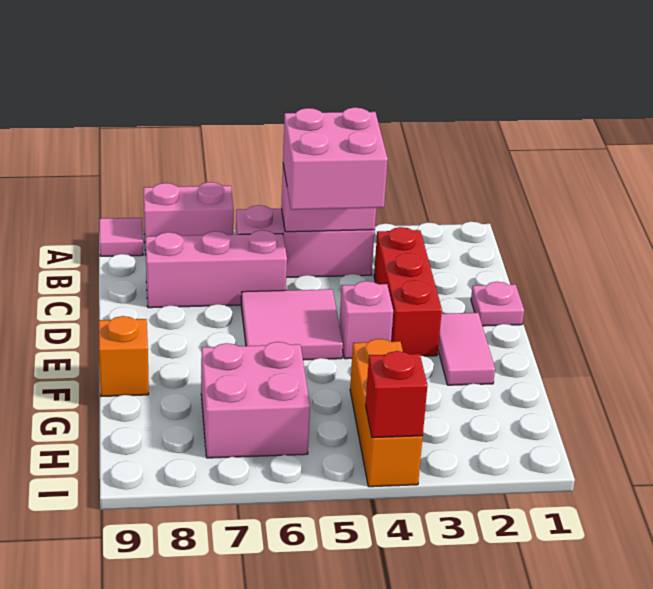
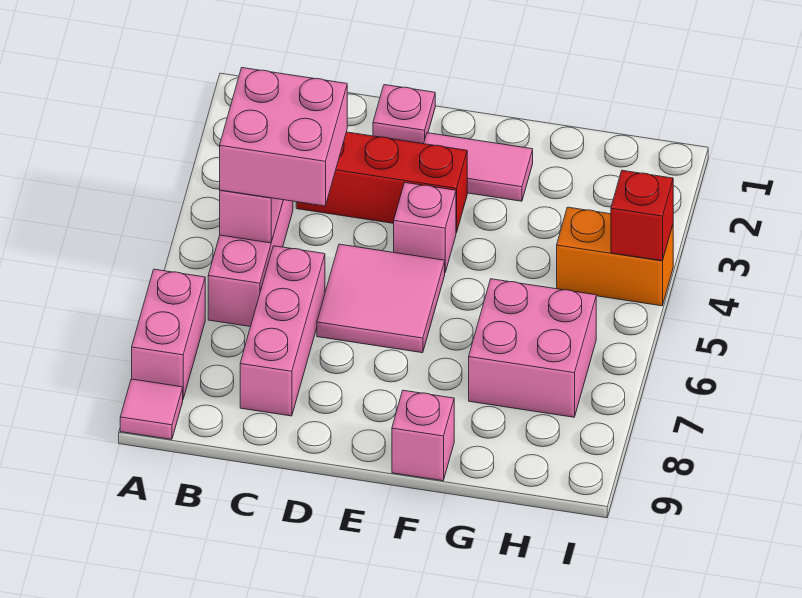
orange 1x1 brick [99,316,149,396] -> pink 1x1 brick [392,390,454,481]
orange 1x3 brick [350,339,423,487] -> orange 1x2 brick [557,207,673,306]

